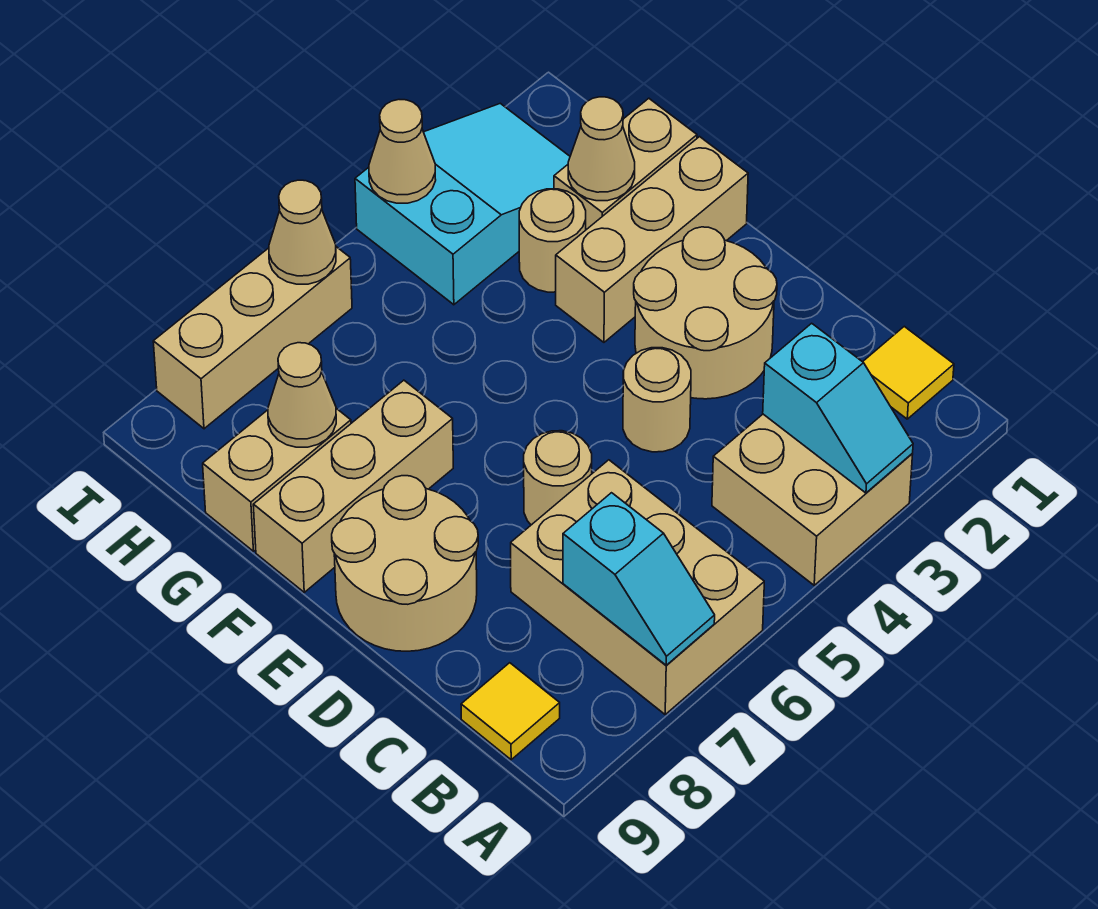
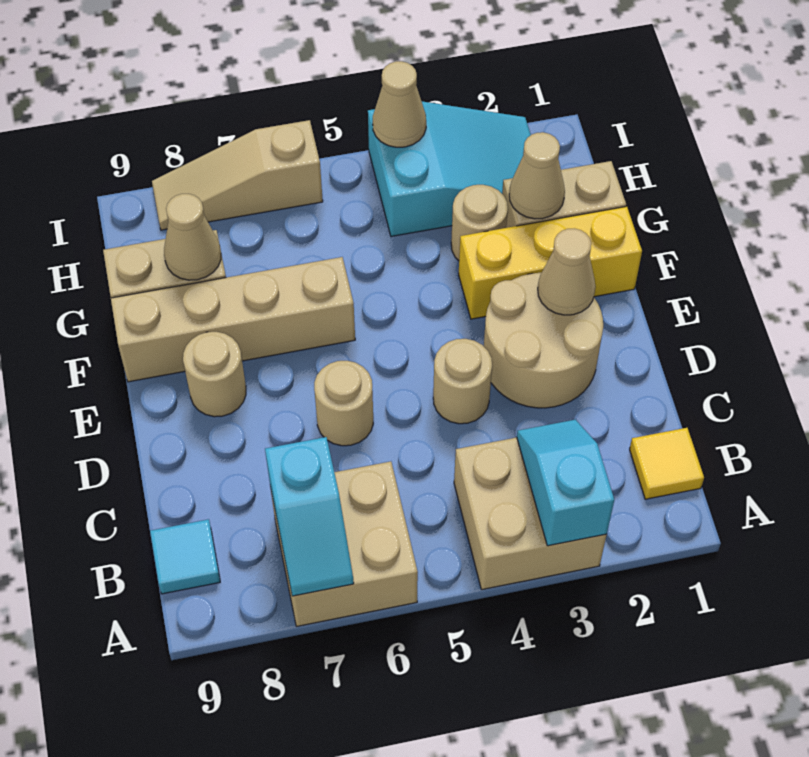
cyan 1x2 slope [763,323,913,493] -> cyan 1x2 slope turned to [517,420,614,546]
tan 2x3 brick [511,460,764,714] -> tan 2x2 brick [271,461,418,626]
yellow 1x1 tile [461,663,560,760] -> cyan 1x1 tile [150,519,220,594]
tan 2x2 round brick [332,476,478,651] -> tan 1x1 round brick [183,332,246,417]
tan 1x3 brick [556,137,748,342] -> yellow 1x3 brick [459,206,642,319]
tan 1x3 brick [253,380,453,592] -> tan 1x4 brick [111,257,355,382]
tan 1x3 brick [153,247,352,429] -> tan 1x3 slope [152,120,323,230]
tan 1x1 cone [269,180,336,284] -> tan 1x1 cone moved to [538,228,595,315]

